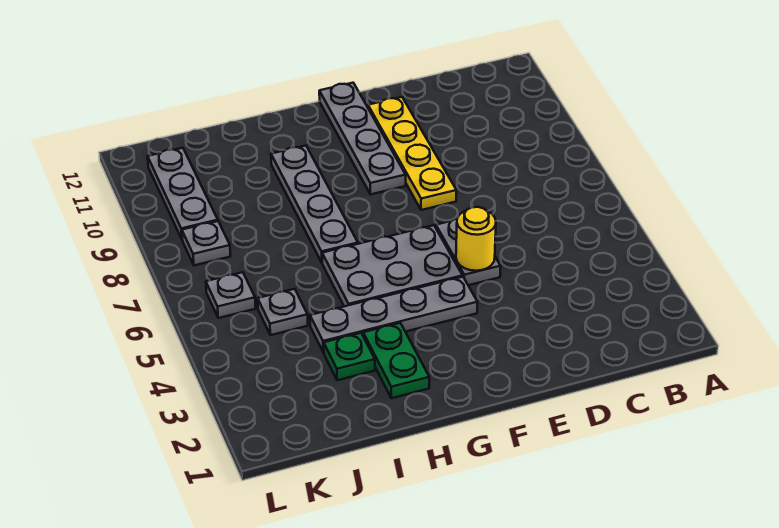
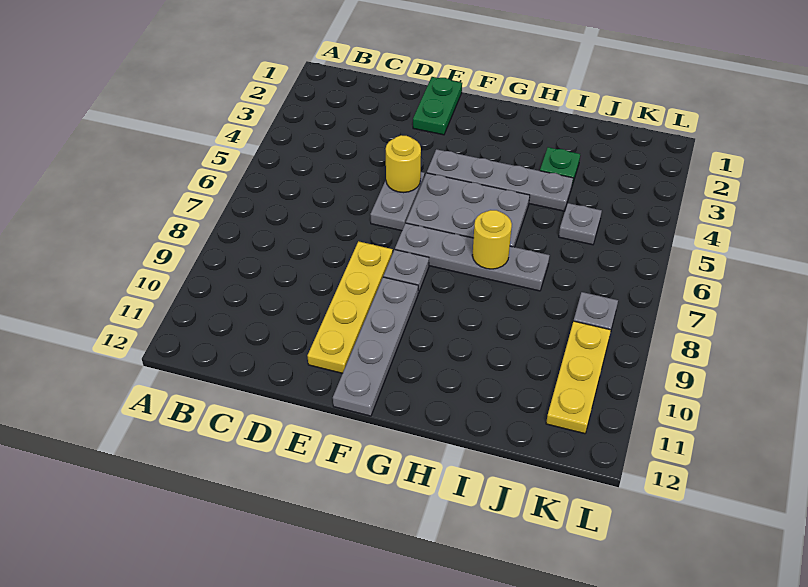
green 1x2 plate [363,323,429,398] -> green 1x2 plate moved to [413,77,462,135]
grey 1x4 plate [271,146,358,262] -> grey 1x4 plate turned to [395,223,550,291]
none -> yellow 1x1 round brick [472,210,512,269]
grey 1x1 plate [206,272,256,318] -> grey 1x1 plate moved to [383,250,429,293]
grey 1x3 plate [148,148,218,239] -> yellow 1x3 plate [546,321,611,434]

